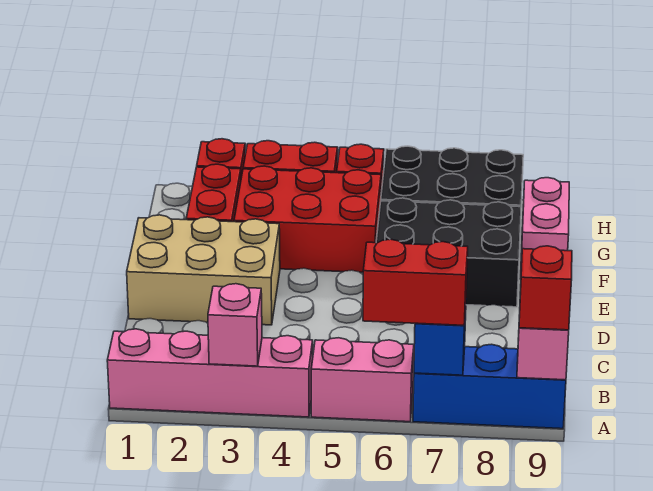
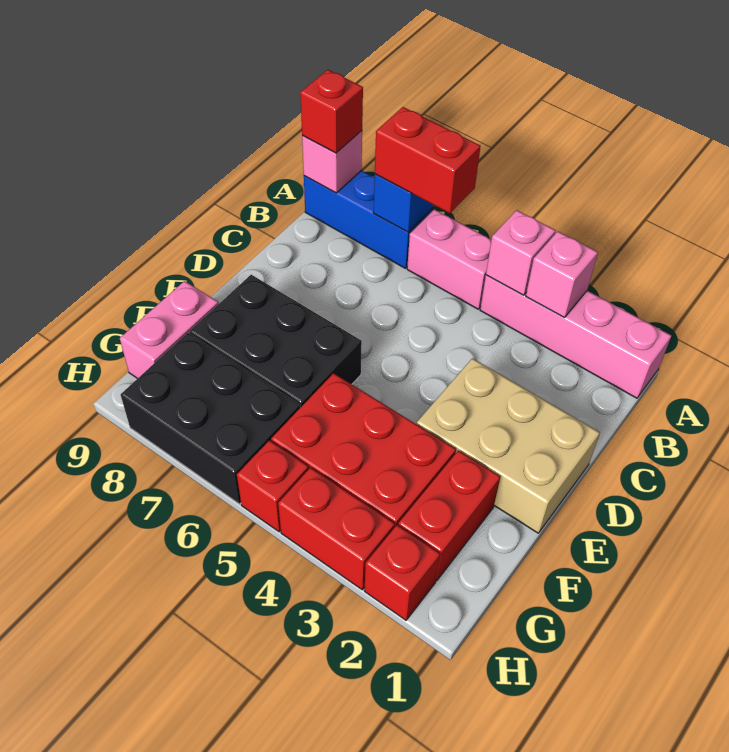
none -> pink 1x1 brick [486,210,556,295]

